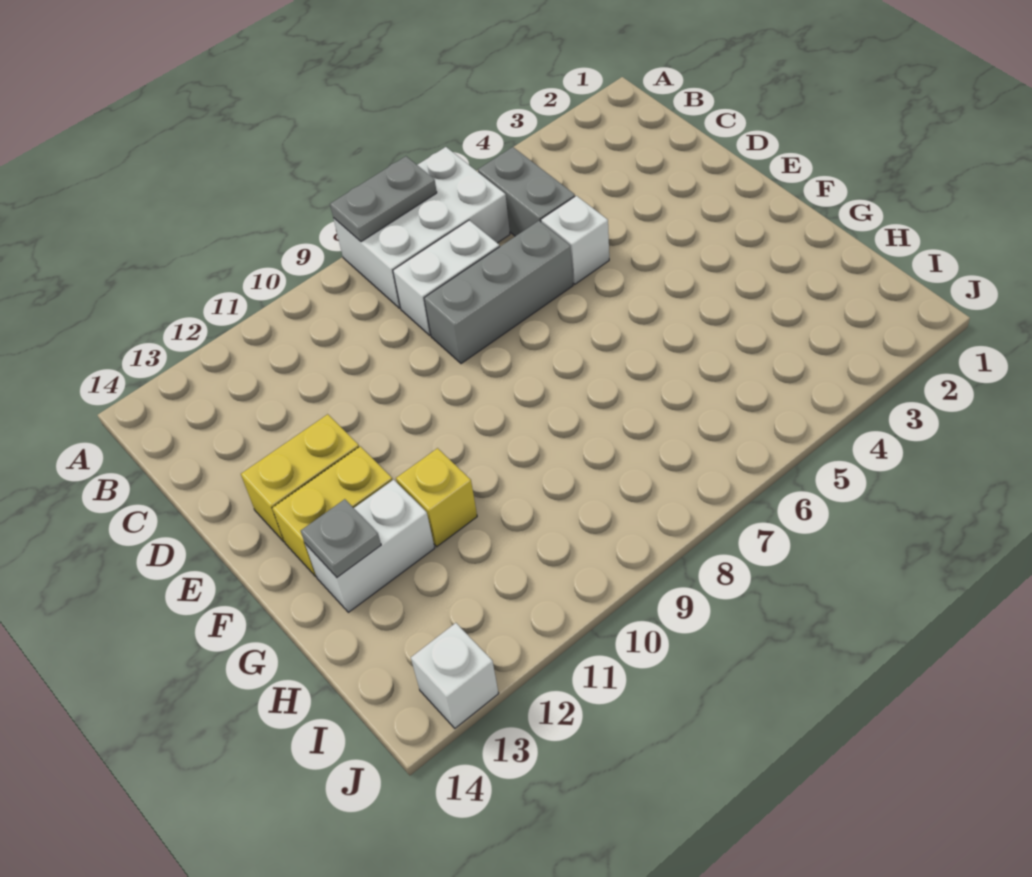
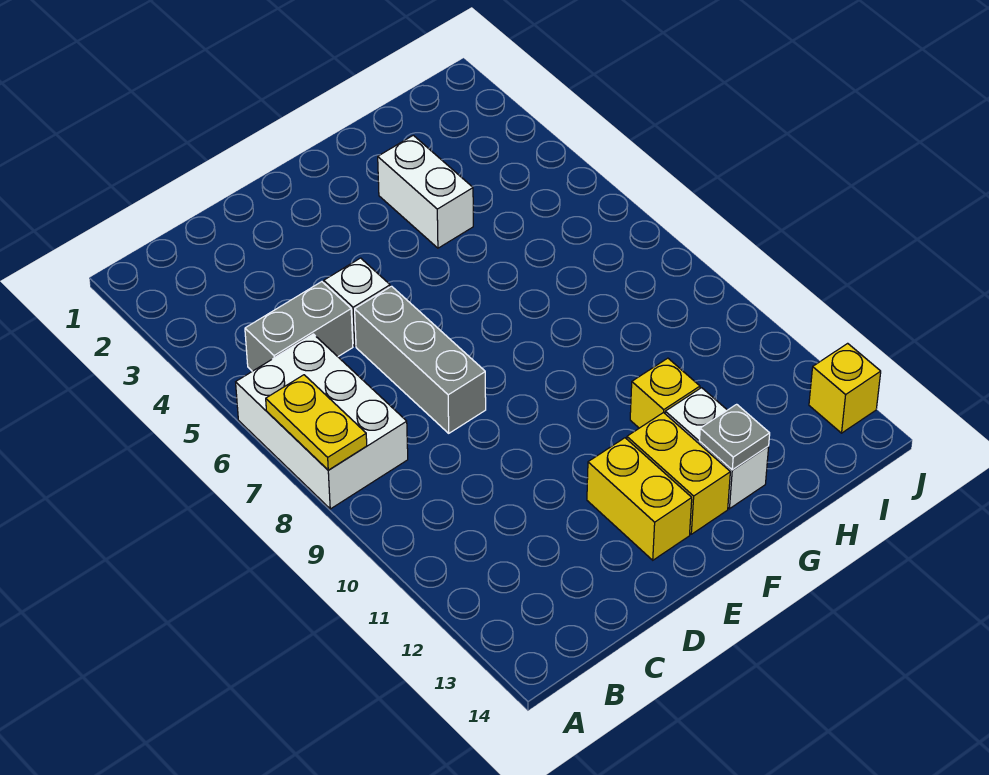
grey 1x2 plate [330,156,437,242] -> yellow 1x2 plate [266,375,367,470]
white 1x2 brick [393,220,500,335] -> white 1x2 brick moved to [378,135,473,248]
white 1x1 brick [411,623,499,728] -> yellow 1x1 brick [809,343,881,433]

